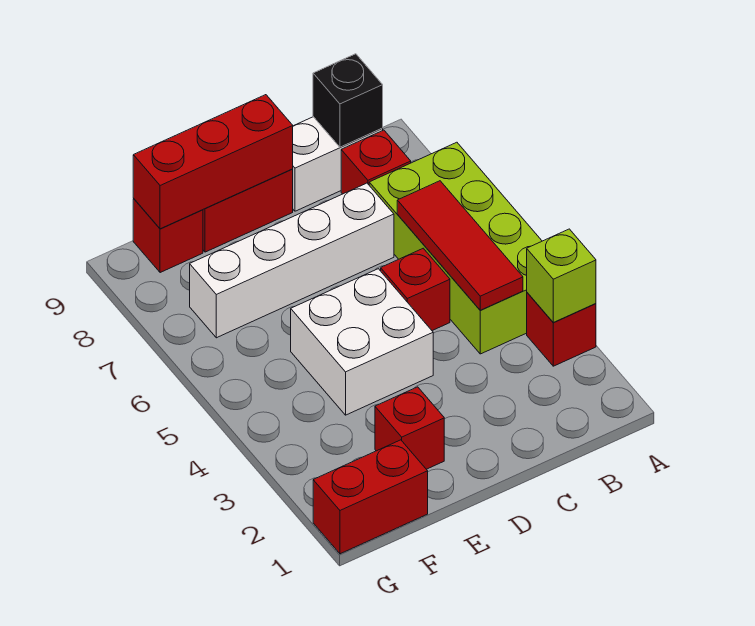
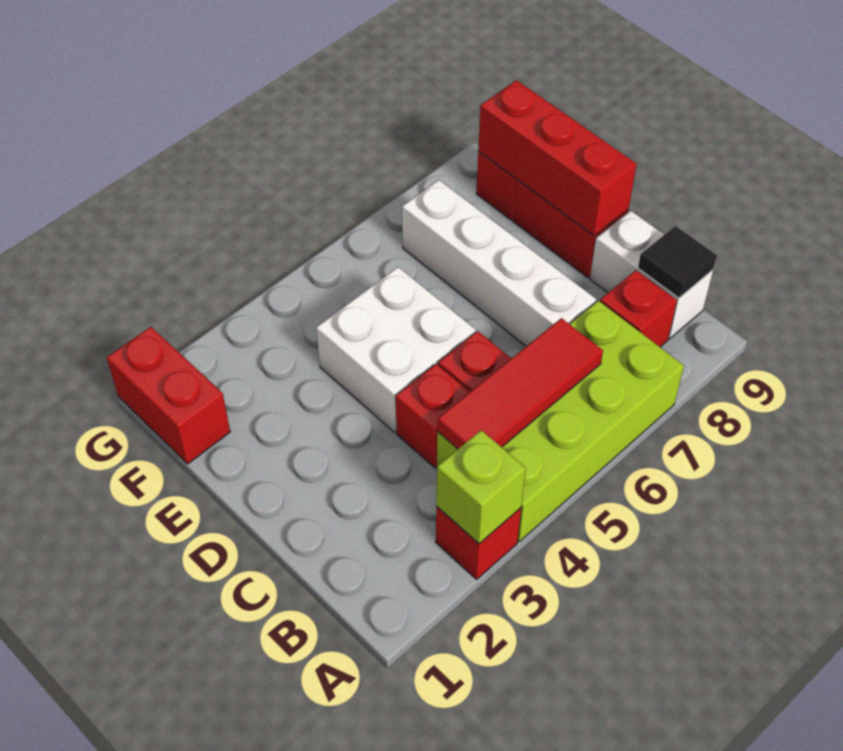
black 1x1 brick [313,54,383,147] -> black 1x1 tile [638,226,717,298]
red 1x1 brick [375,387,444,469] -> red 1x1 brick moved to [396,364,470,468]

